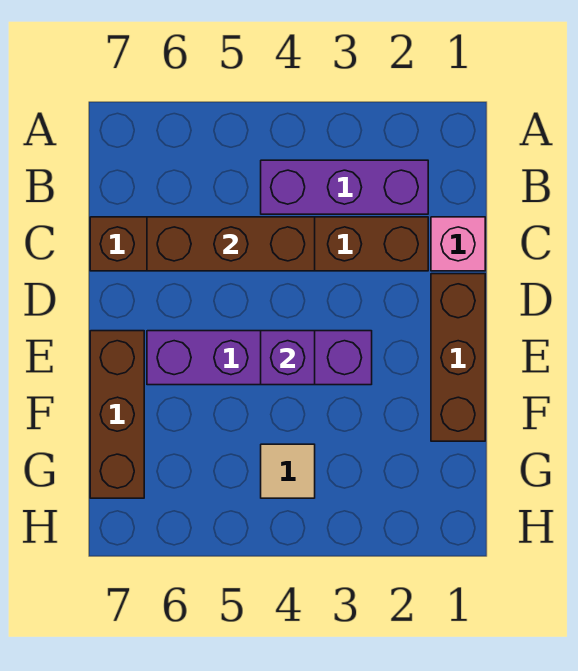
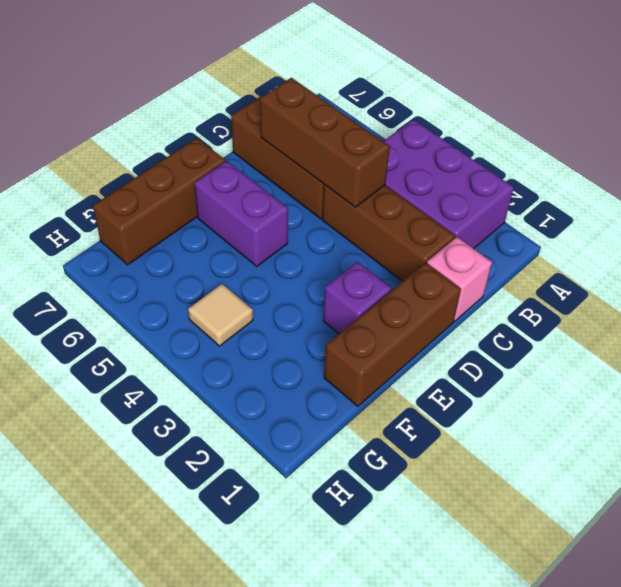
purple 1x3 brick [261,160,428,214] -> purple 2x3 brick [383,120,514,249]
purple 1x4 brick [147,331,372,385] -> purple 1x2 brick [194,161,288,266]
purple 1x1 brick [261,331,315,385] -> purple 1x1 brick moved to [323,262,391,334]

